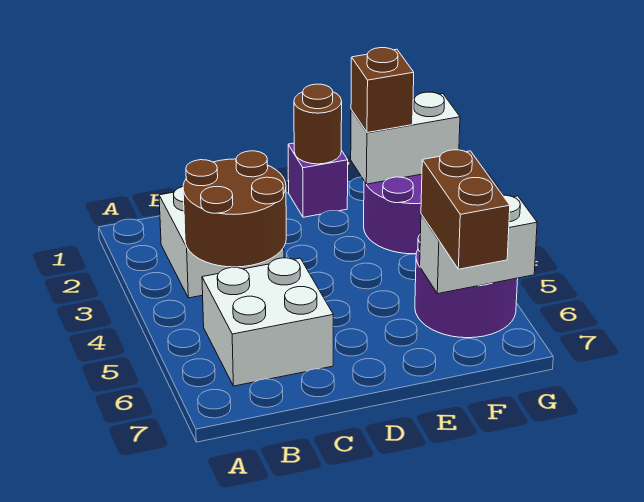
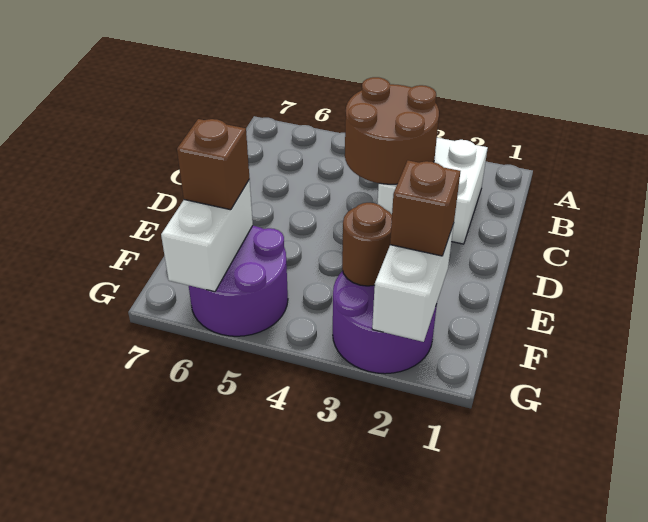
white 2x2 brick [202,258,333,386] -> none
purple 1x1 brick [288,143,348,217] -> none
brown 1x1 round brick [294,84,342,164] -> brown 1x1 round brick moved to [342,203,392,286]
brown 1x2 brick [421,150,510,269] -> brown 1x1 brick [177,119,250,210]

